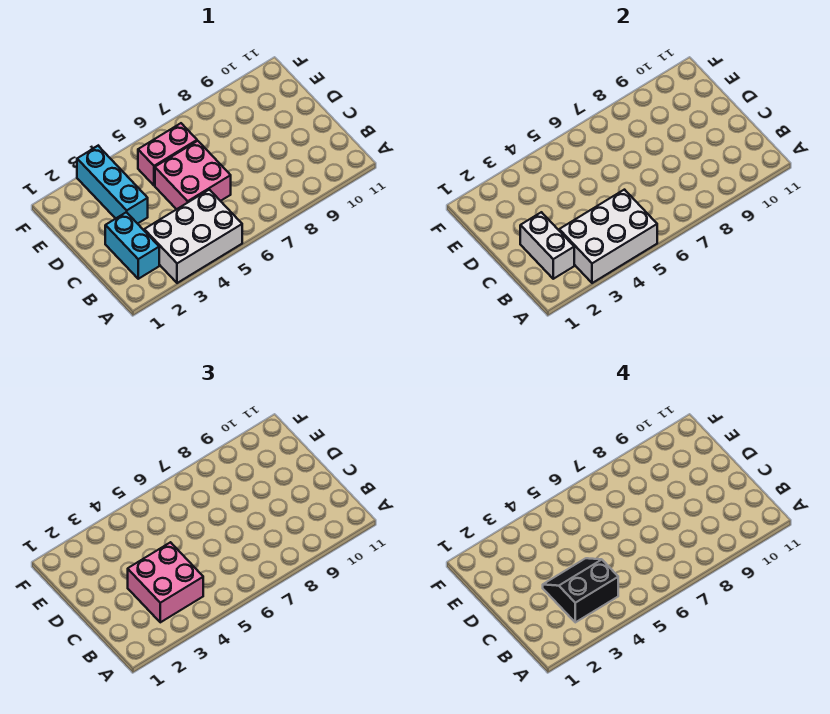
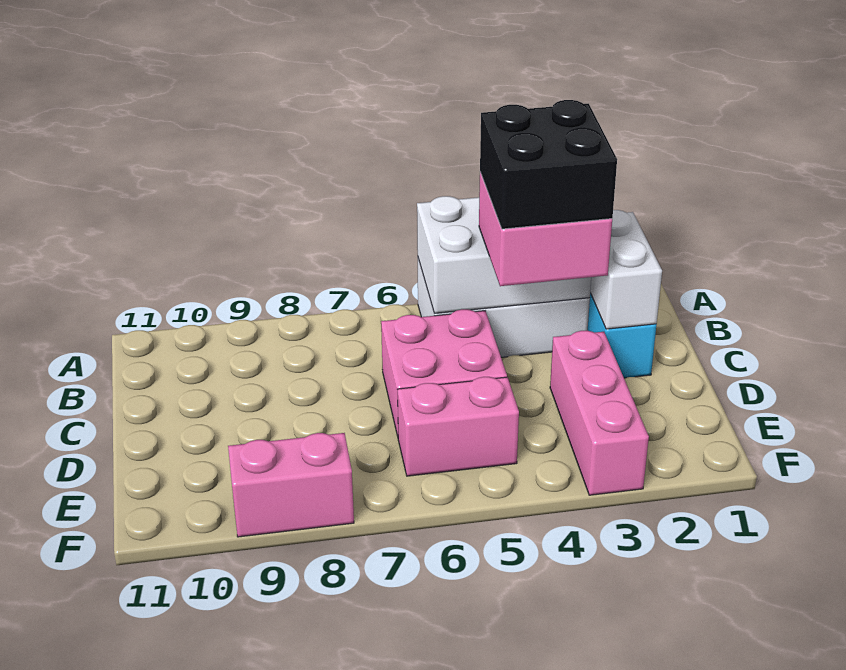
black 2x2 slope [543,558,618,622] -> black 2x2 brick [480,100,617,229]
cyan 1x3 brick [77,146,148,224] -> pink 1x3 brick [550,331,649,495]
none -> pink 1x2 brick [228,433,354,537]

